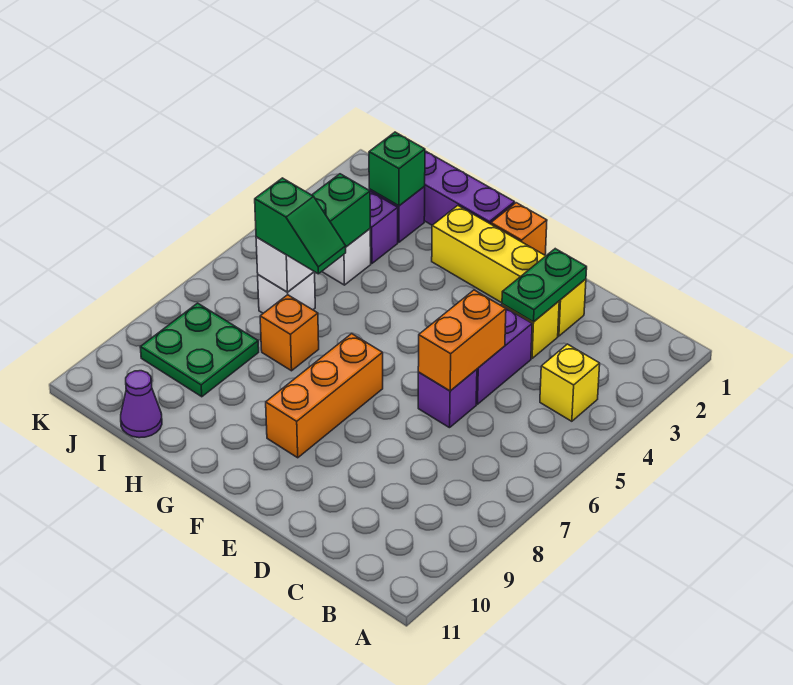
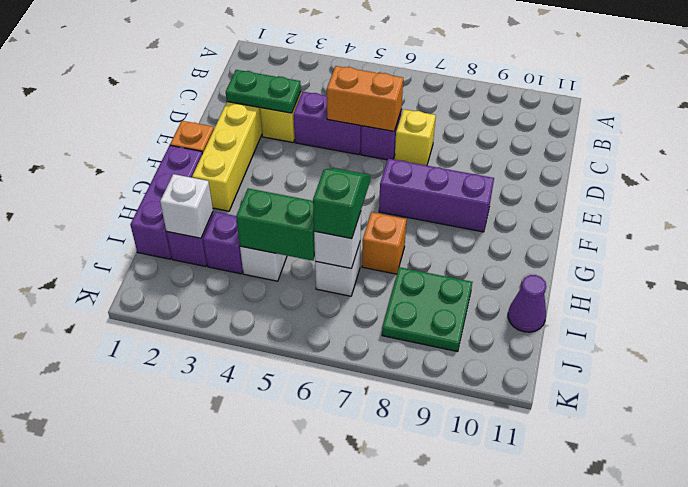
yellow 1x1 brick [540,344,600,421] -> yellow 1x1 brick moved to [395,109,436,166]
orange 1x3 brick [266,334,383,458] -> purple 1x3 brick [379,159,494,232]
green 1x1 brick [369,132,425,206] -> white 1x1 brick [160,174,213,238]

